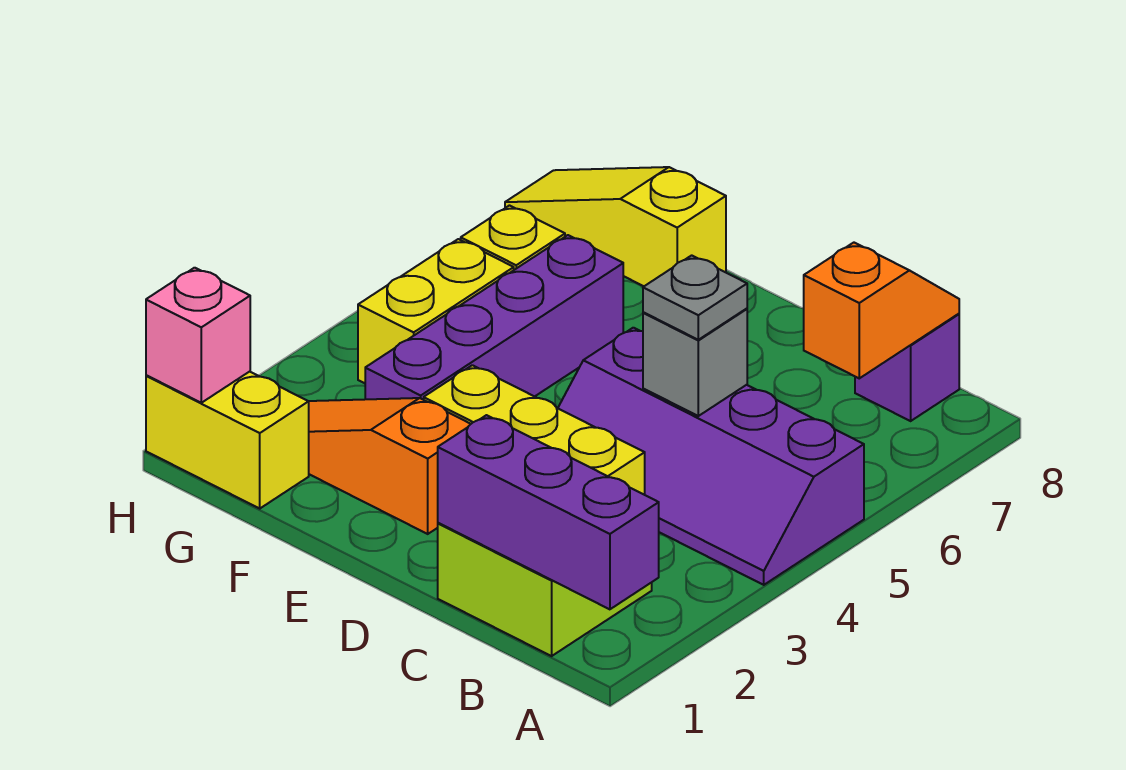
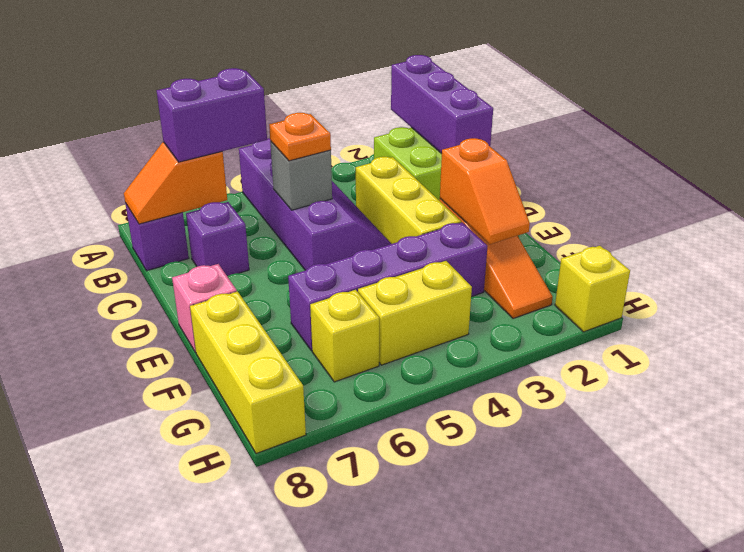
none -> purple 1x2 brick [157,68,267,162]
grey 1x1 plate [643,255,747,340] -> orange 1x1 plate [269,113,331,161]
none -> purple 1x1 brick [186,202,249,276]
none -> orange 1x2 slope [440,138,530,244]
yellow 1x3 slope [505,167,726,286] -> yellow 1x3 brick [190,291,306,454]
yellow 1x2 brick [146,372,309,508] -> yellow 1x1 brick [555,246,630,332]
pink 1x1 brick [146,268,250,403] -> pink 1x1 brick moved to [172,264,237,353]

